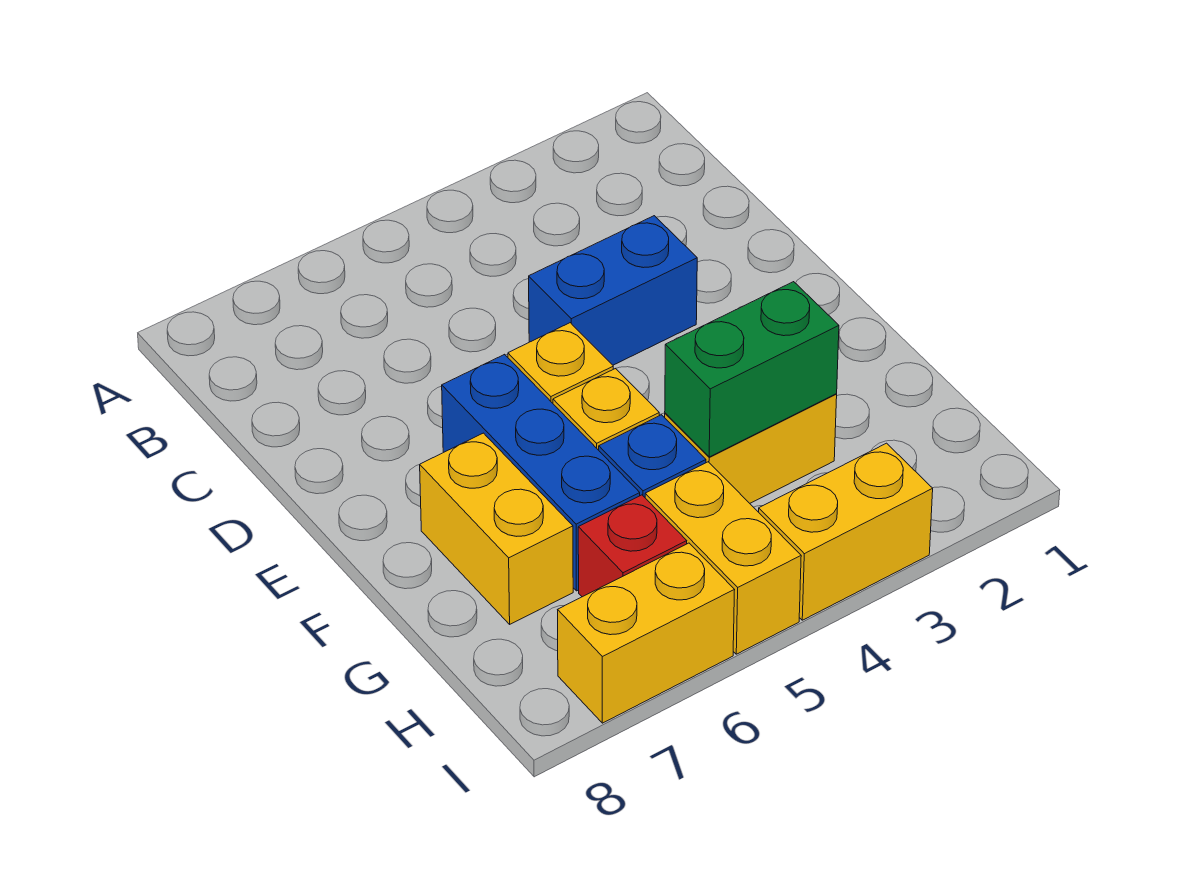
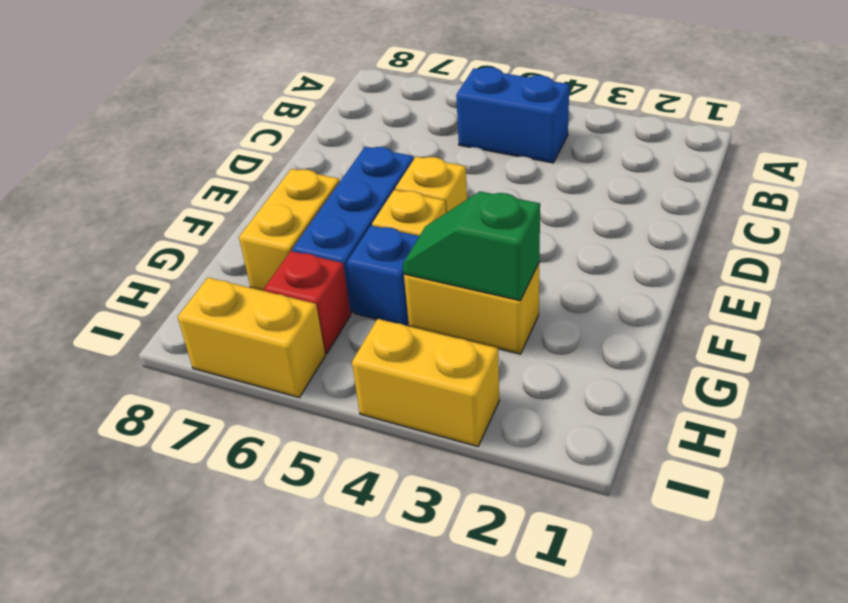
blue 1x2 brick [529,216,697,365] -> blue 1x2 brick moved to [456,67,569,163]
green 1x2 brick [665,282,839,457] -> green 1x2 slope [403,191,540,301]
yellow 1x2 brick [645,462,801,654] -> none

